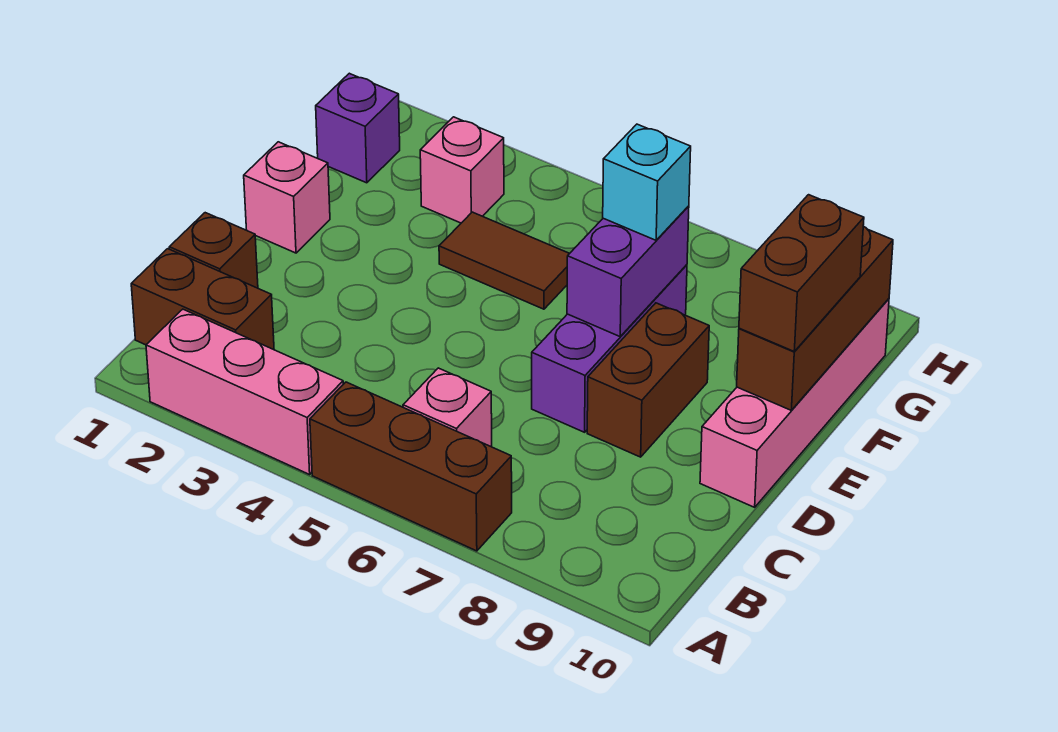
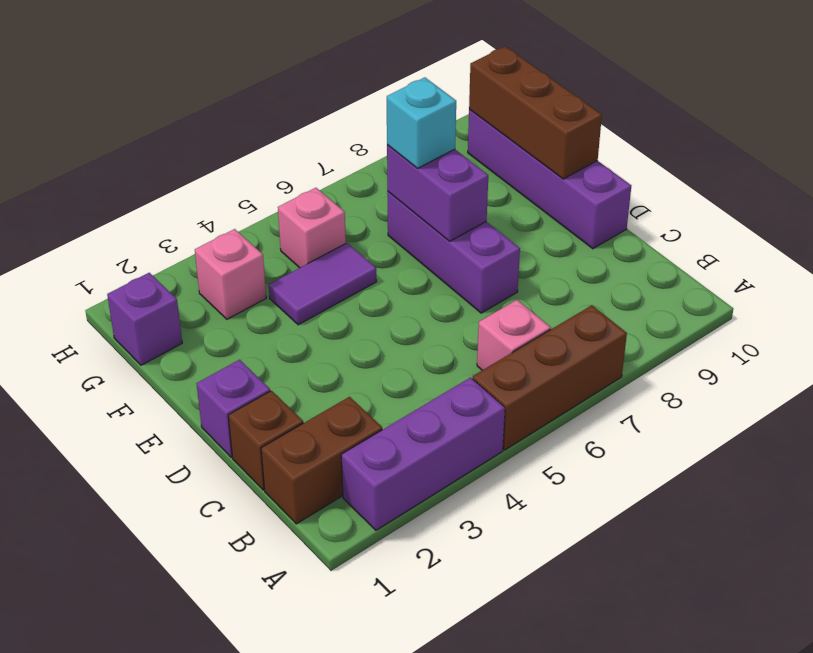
pink 1x3 brick [146,309,343,474] -> purple 1x3 brick [341,378,505,530]
none -> purple 1x1 brick [197,360,270,457]
brown 1x2 brick [587,303,709,457] -> none
pink 1x4 brick [700,299,889,507] -> purple 1x4 brick [468,109,631,249]
pink 1x1 brick [244,142,330,253] -> pink 1x1 brick moved to [278,188,346,268]
brown 1x2 brick [739,195,864,352] -> none
brown 1x2 tile [439,212,570,309] -> purple 1x2 tile [269,243,377,325]

